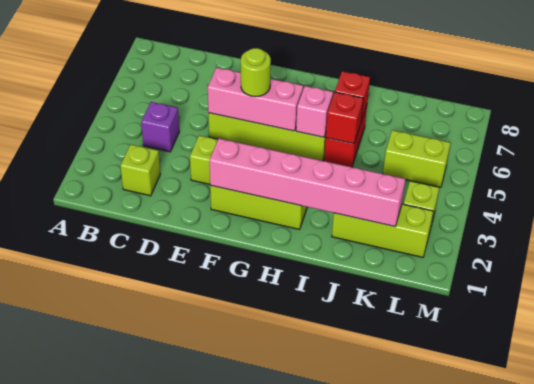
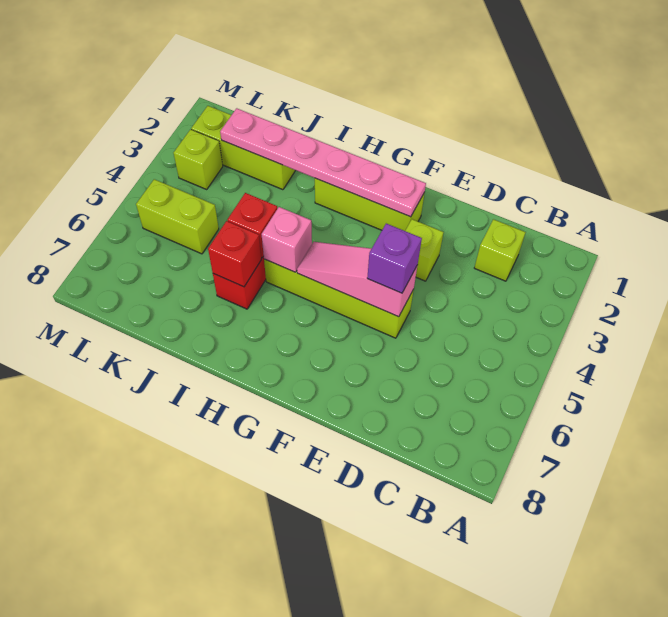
purple 1x1 brick [141,102,179,152] -> purple 1x1 brick moved to [367,224,422,293]
pink 1x3 brick [208,68,303,131] -> pink 1x3 slope [297,242,418,317]
pink 1x6 brick [209,139,405,227] -> pink 1x6 plate [220,108,426,217]
lime 1x1 round brick [241,48,271,97] -> none

